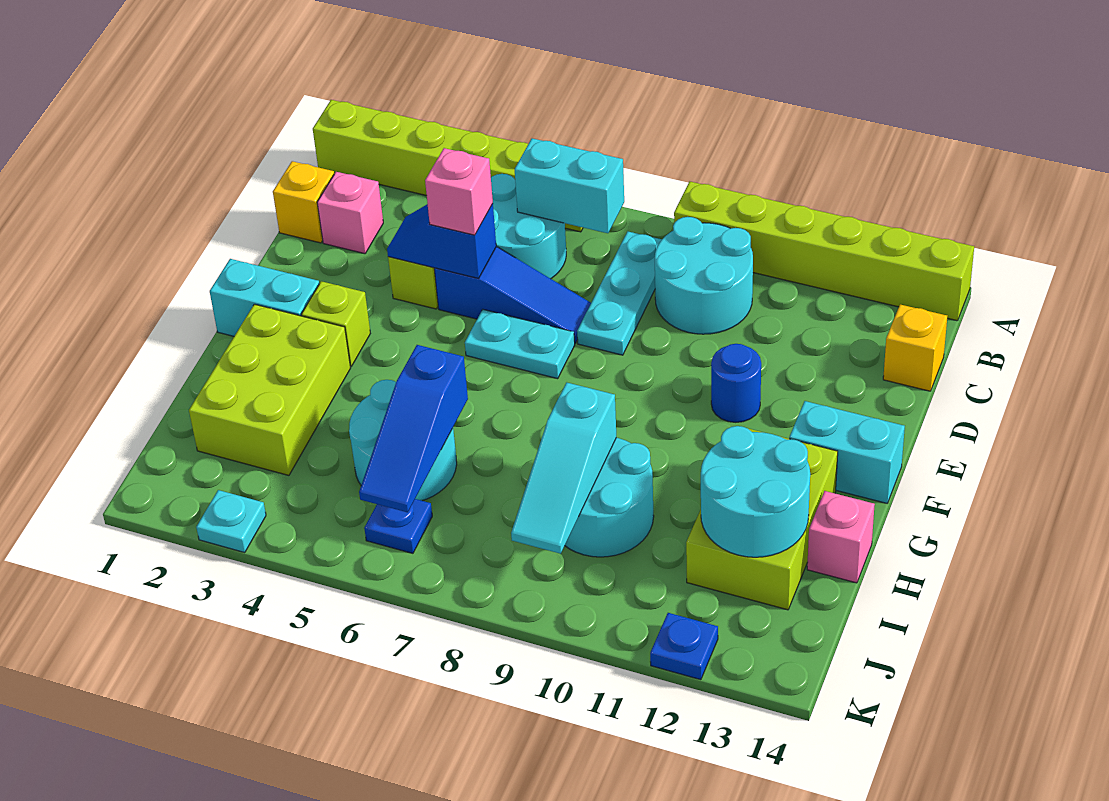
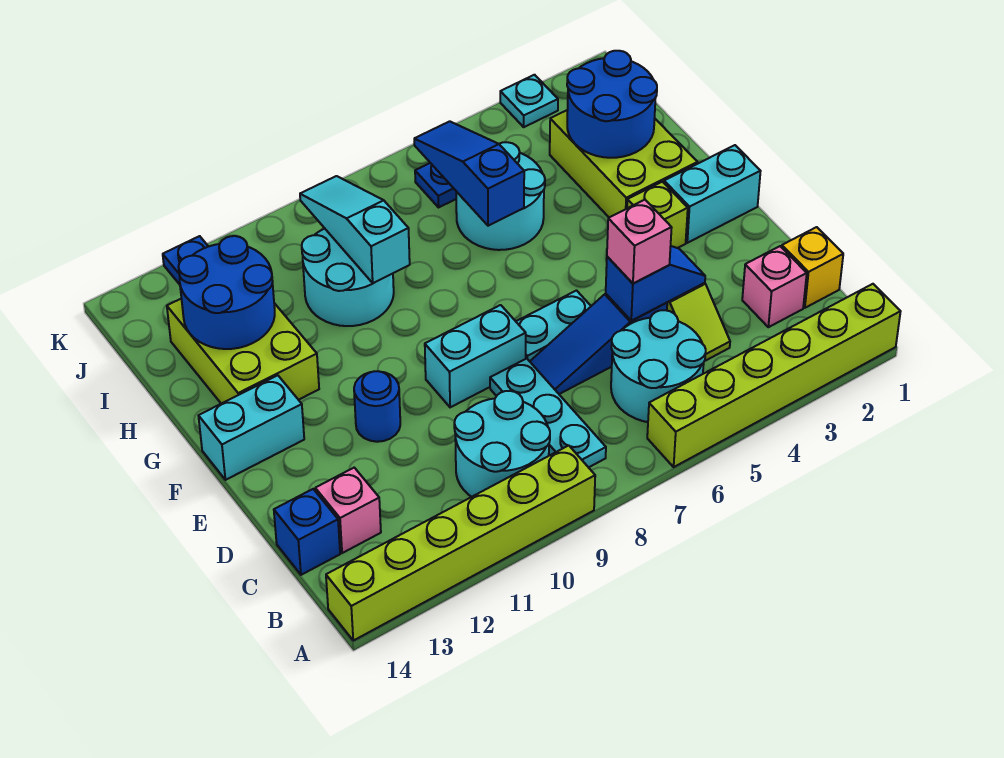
cyan 1x2 brick [515,138,624,233] -> cyan 1x2 brick moved to [425,305,526,407]
yellow 1x1 brick [883,304,947,391] -> blue 1x1 brick [274,489,340,575]
none -> blue 2x2 round brick [567,51,657,158]
cyan 2x2 round brick [701,426,810,557] -> blue 2x2 round brick [179,236,275,349]
pink 1x1 brick [807,491,875,583] -> pink 1x1 brick moved to [315,468,381,553]

